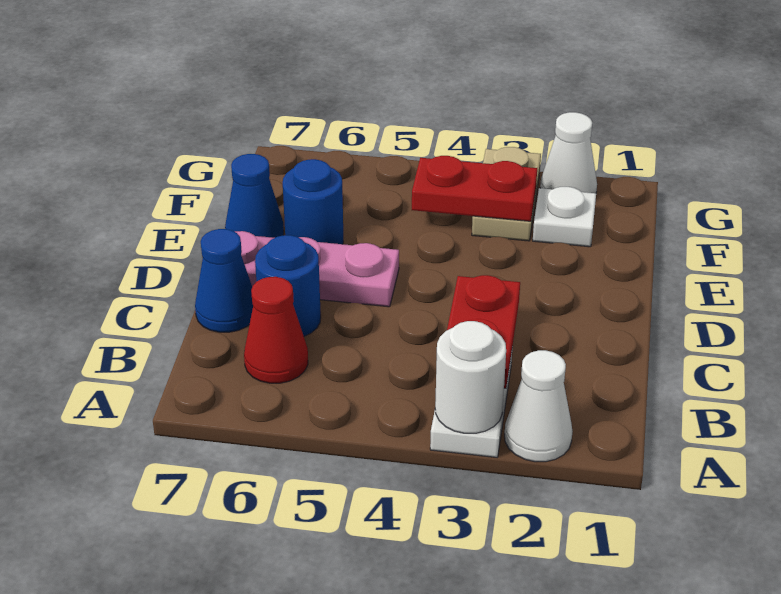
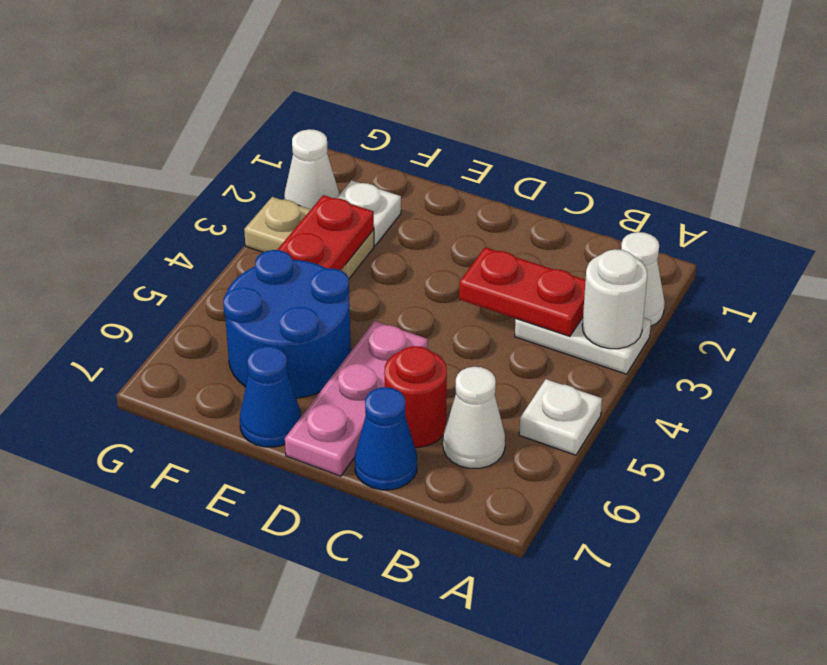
none -> white 1x1 plate [519,379,602,455]
red 1x1 cone [244,277,308,383] -> white 1x1 cone [443,367,505,468]
blue 1x1 round brick [255,235,321,336] -> red 1x1 round brick [384,346,447,447]
blue 1x1 round brick [283,159,343,244] -> blue 2x2 round brick [223,250,351,398]

